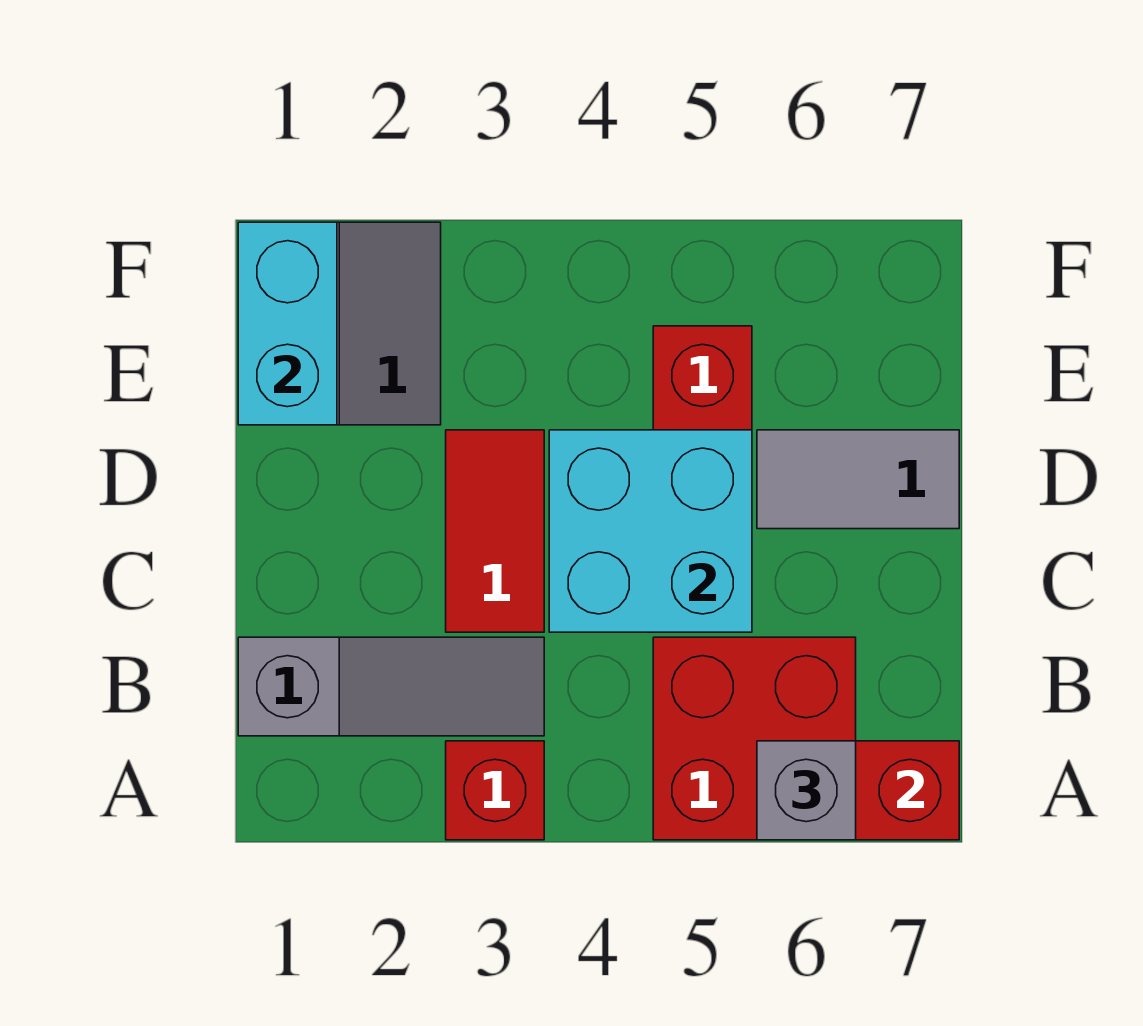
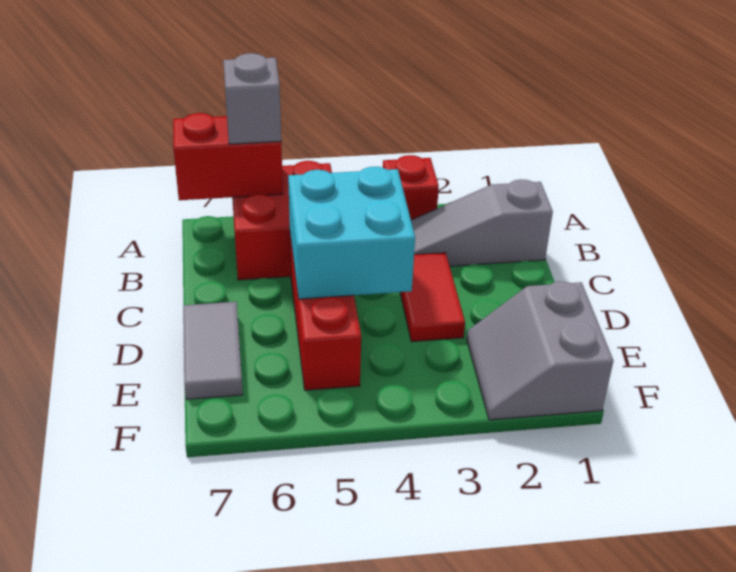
grey 1x2 tile [757,430,959,529] -> grey 1x2 tile turned to [183,302,243,399]
cyan 1x2 brick [238,222,337,425] -> none

